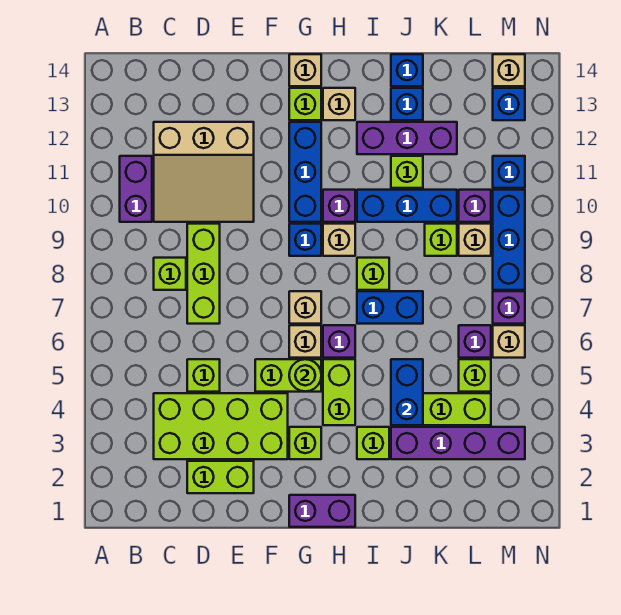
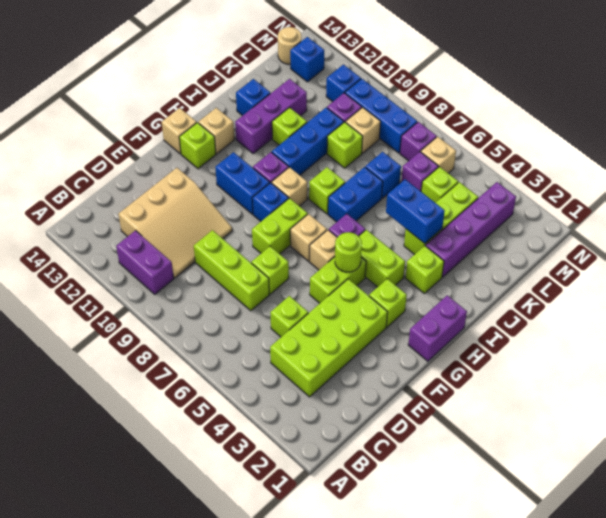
lime 1x1 brick [154,258,186,290] -> lime 1x1 brick moved to [251,246,289,294]
lime 1x2 brick [187,461,254,493] -> lime 1x2 brick moved to [252,198,308,254]
blue 1x3 brick [289,122,321,222] -> blue 1x2 brick [215,152,270,214]
blue 1x1 brick [391,54,423,86] -> blue 1x1 brick moved to [365,152,401,198]
tan 1x1 brick [493,54,525,86] -> tan 1x1 round brick [278,27,301,64]

